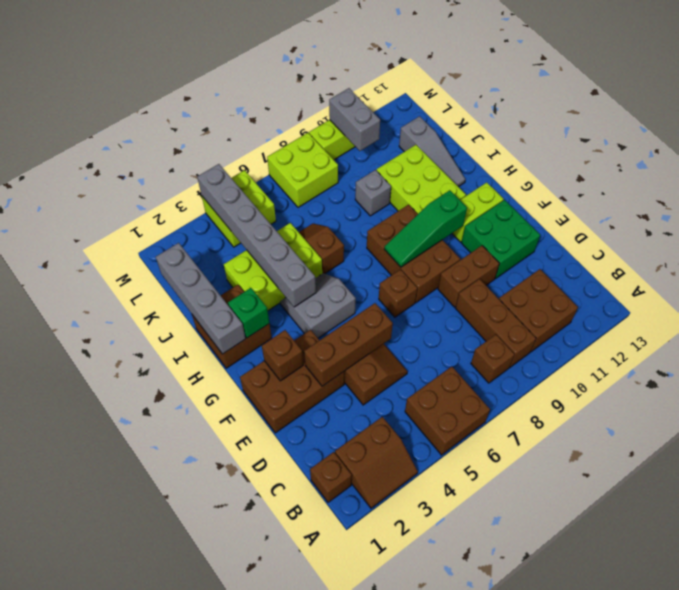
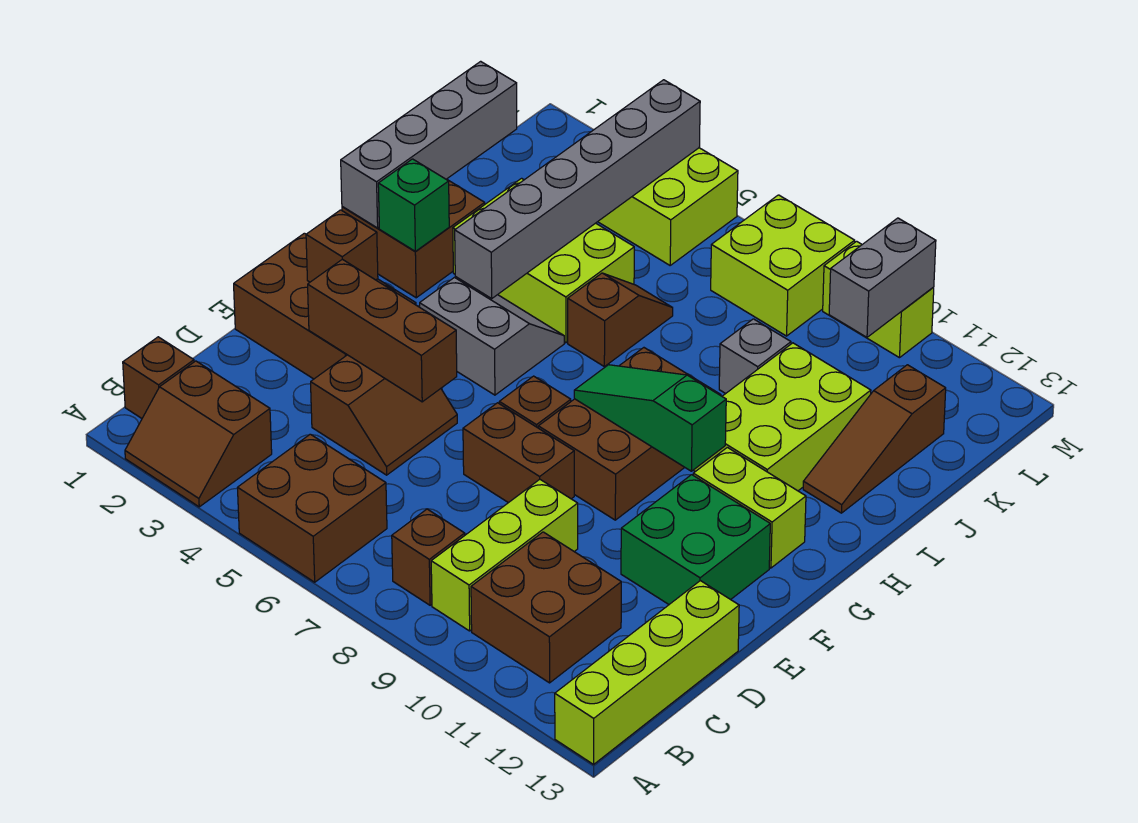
none -> lime 1x4 brick [555,581,739,764]
brown 1x3 brick [456,279,536,367] -> lime 1x3 brick [431,479,578,631]
brown 1x2 brick [438,246,499,307] -> brown 1x2 brick moved to [463,403,574,503]
grey 1x3 slope [399,116,465,187] -> brown 1x3 slope [803,365,946,513]

